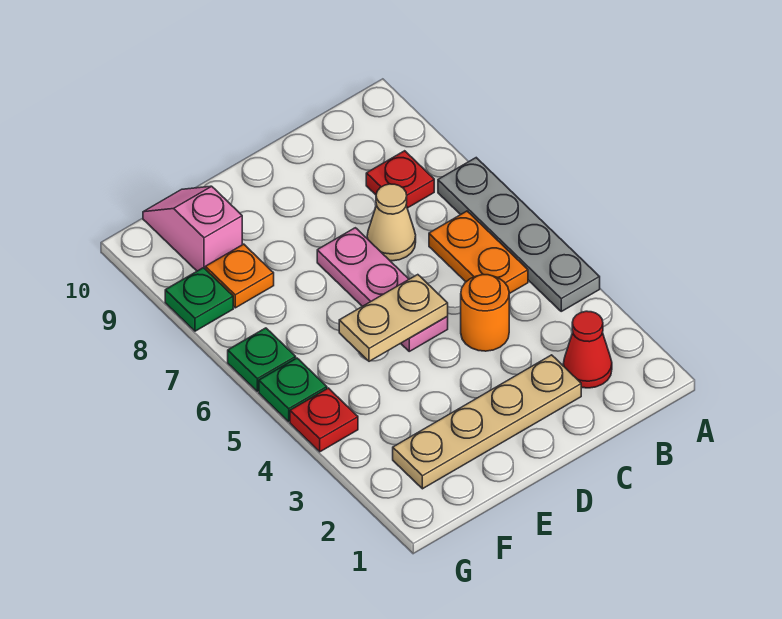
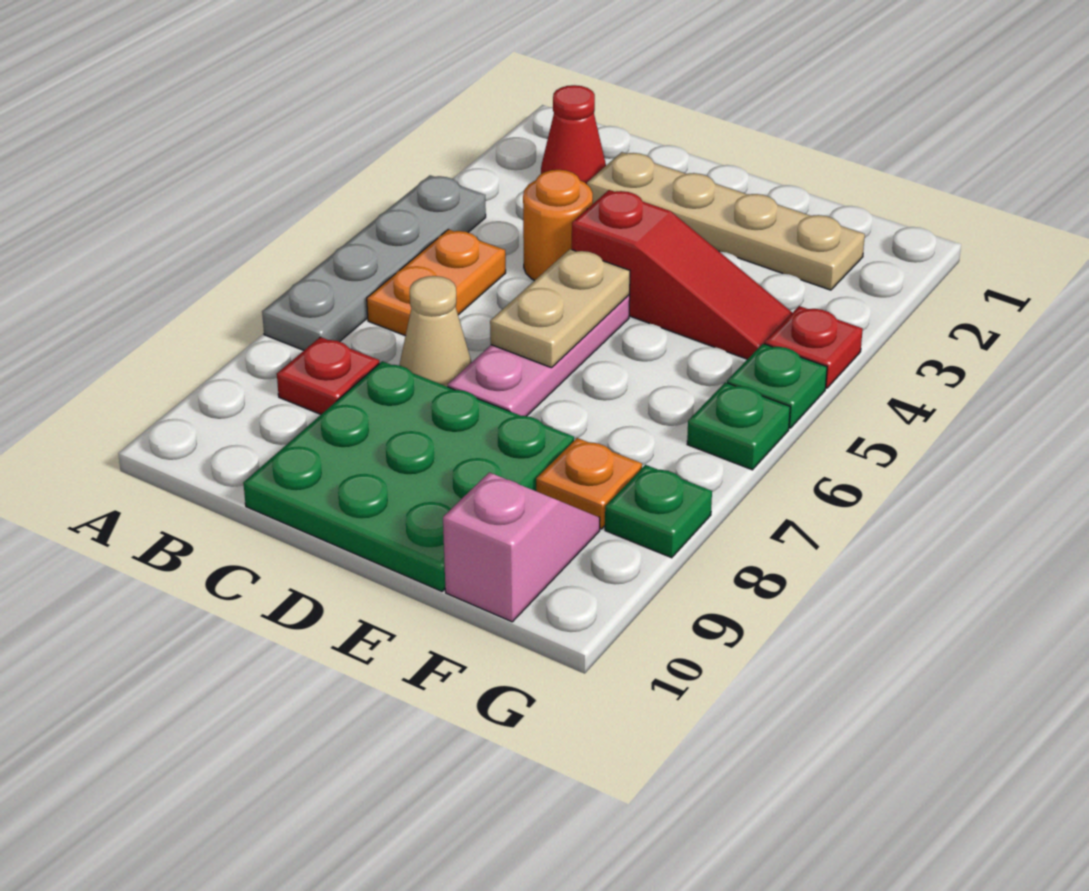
none -> green 3x3 plate [243,361,574,591]
none -> red 1x3 slope [572,190,792,359]
tan 1x2 plate [339,275,448,361] -> tan 1x2 plate turned to [490,249,630,368]
pink 1x2 slope [143,186,242,271] -> pink 1x2 slope turned to [443,472,600,622]

